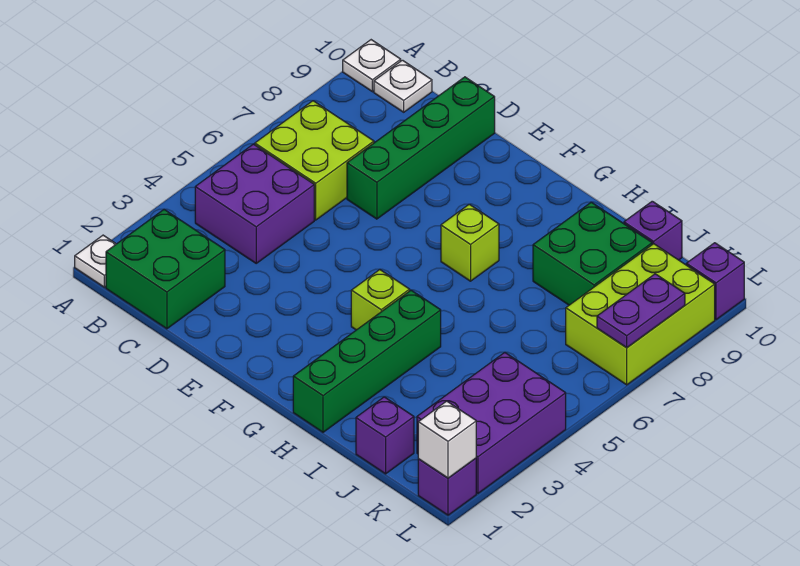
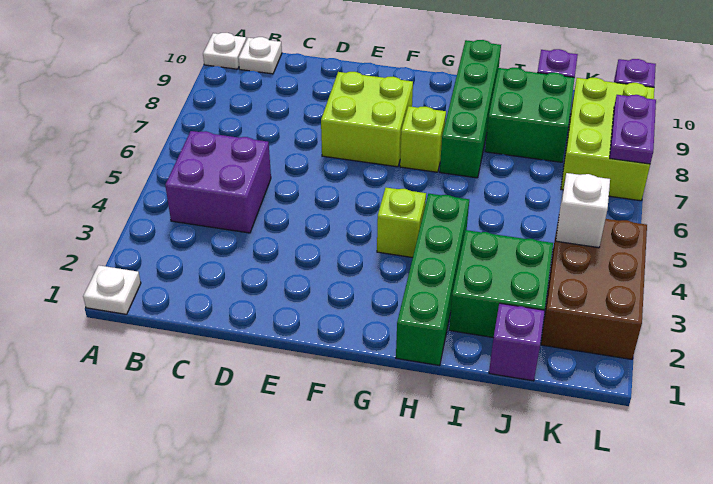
green 2x2 brick [106,210,225,329] -> green 2x2 brick moved to [449,230,553,338]
lime 2x2 brick [255,101,374,220] -> lime 2x2 brick moved to [321,72,413,167]
green 1x4 brick [347,77,495,219] -> green 1x4 brick moved to [440,40,501,178]
purple 2x3 brick [417,353,566,493] -> brown 2x3 brick [541,218,647,359]
purple 1x1 brick [418,458,476,515] -> none
white 1x1 brick [418,401,476,478] -> white 1x1 brick moved to [556,173,610,248]

